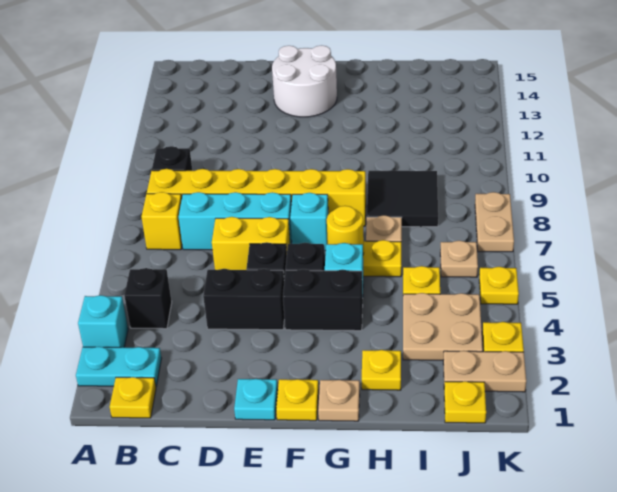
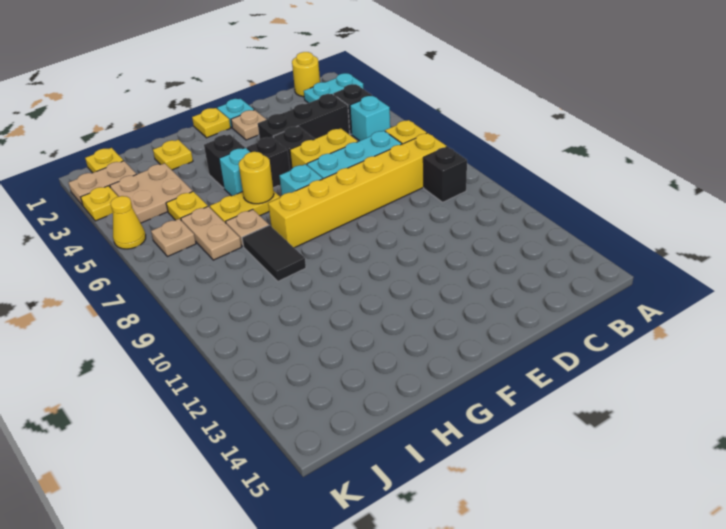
cyan 1x1 brick [78,295,128,347] -> cyan 1x1 brick moved to [350,96,390,141]
yellow 1x1 plate [110,377,156,418] -> yellow 1x1 round brick [292,52,320,97]
black 1x2 brick [203,269,284,330] -> black 1x3 brick [258,94,350,139]
white 2x2 round brick [272,46,337,117] -> none
black 1x2 brick [283,269,363,331] -> black 1x1 brick [204,134,245,188]
tan 1x1 plate [318,380,360,421] -> tan 1x1 plate moved to [231,110,267,140]
black 2x2 tile [367,171,438,227] -> black 1x2 tile [242,225,306,281]
yellow 1x1 plate [479,267,519,304] -> yellow 1x1 cone [110,196,146,249]
tan 1x2 plate [475,192,514,252] -> tan 1x2 plate moved to [181,206,241,260]

